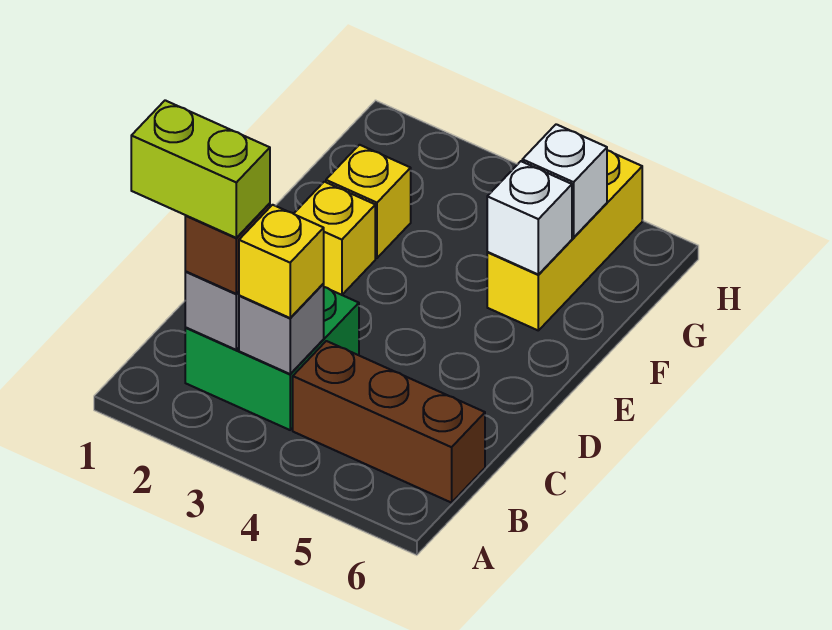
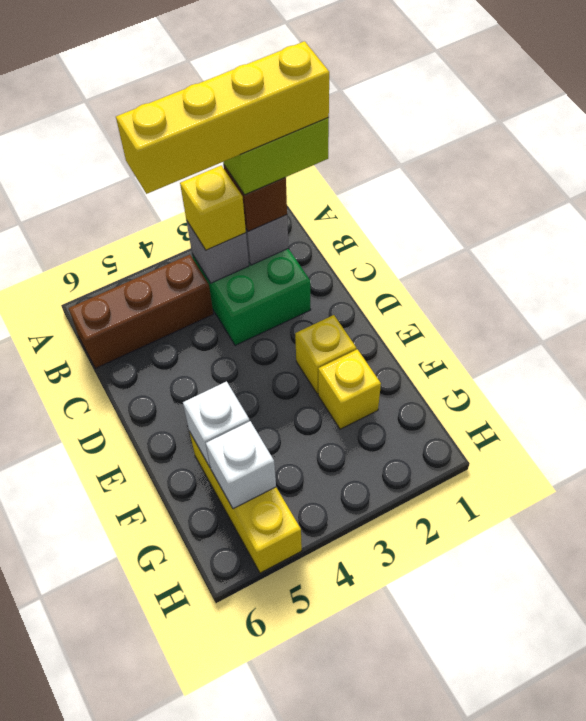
none -> yellow 1x4 brick [116,41,329,194]

